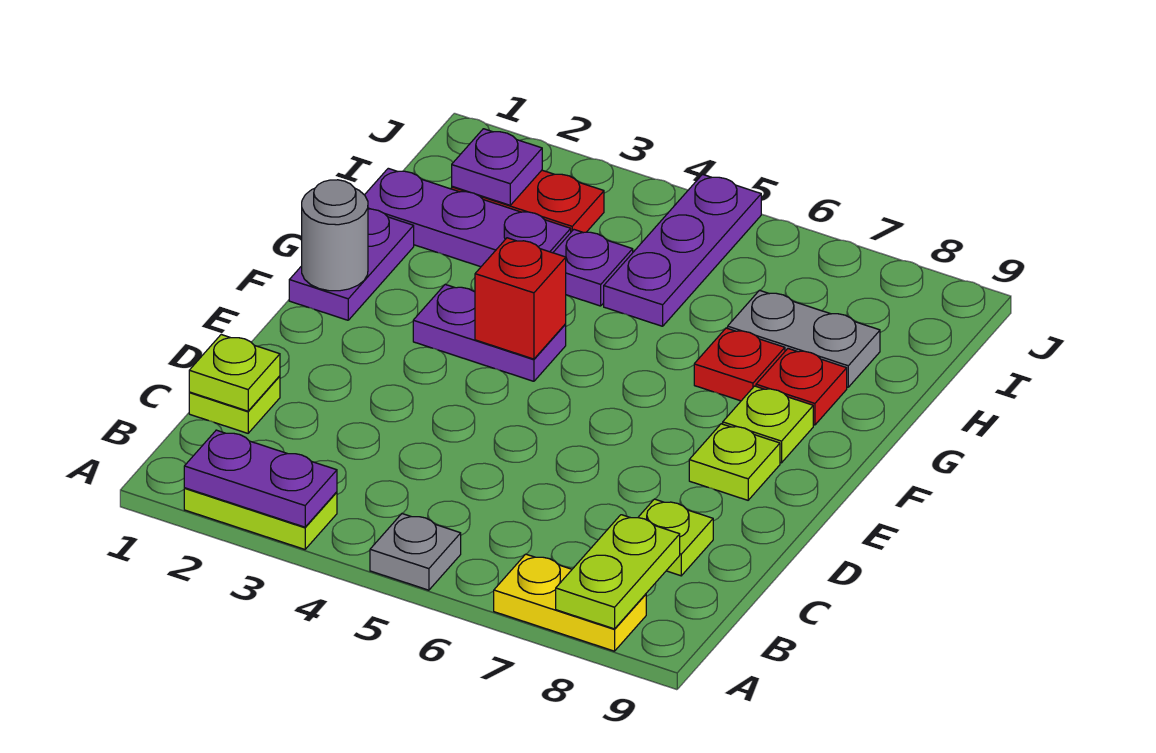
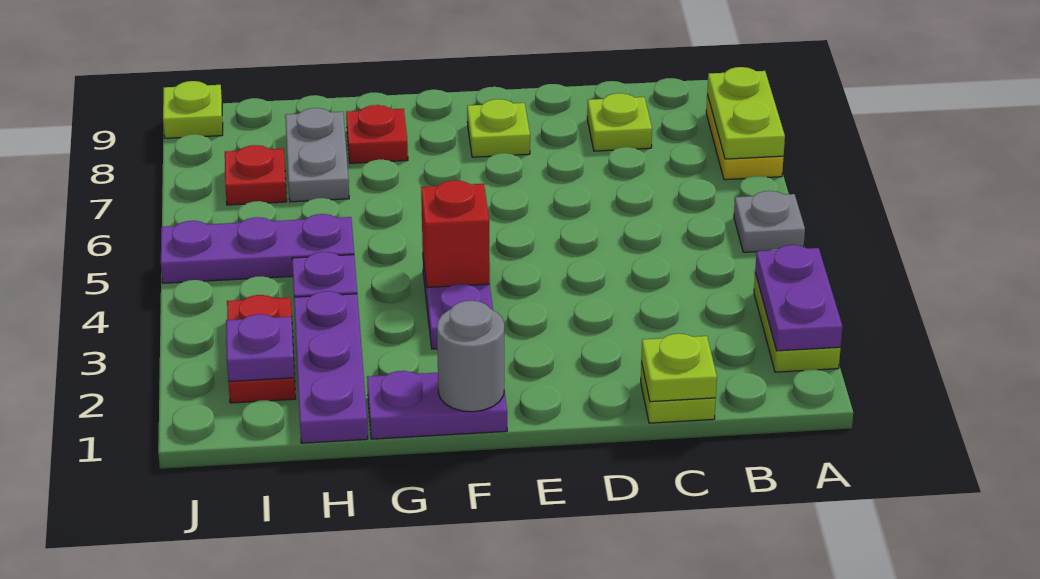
lime 1x2 plate [556,515,680,629] -> lime 1x2 plate turned to [707,67,785,159]
lime 1x1 plate [723,386,813,463] -> lime 1x1 plate moved to [163,81,223,138]
red 1x1 plate [694,328,785,401] -> red 1x1 plate moved to [225,145,287,205]

